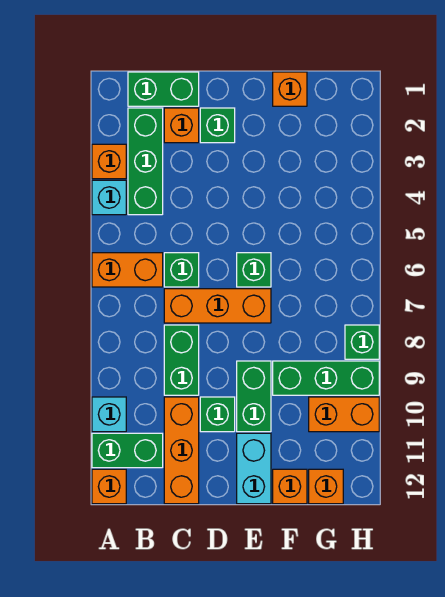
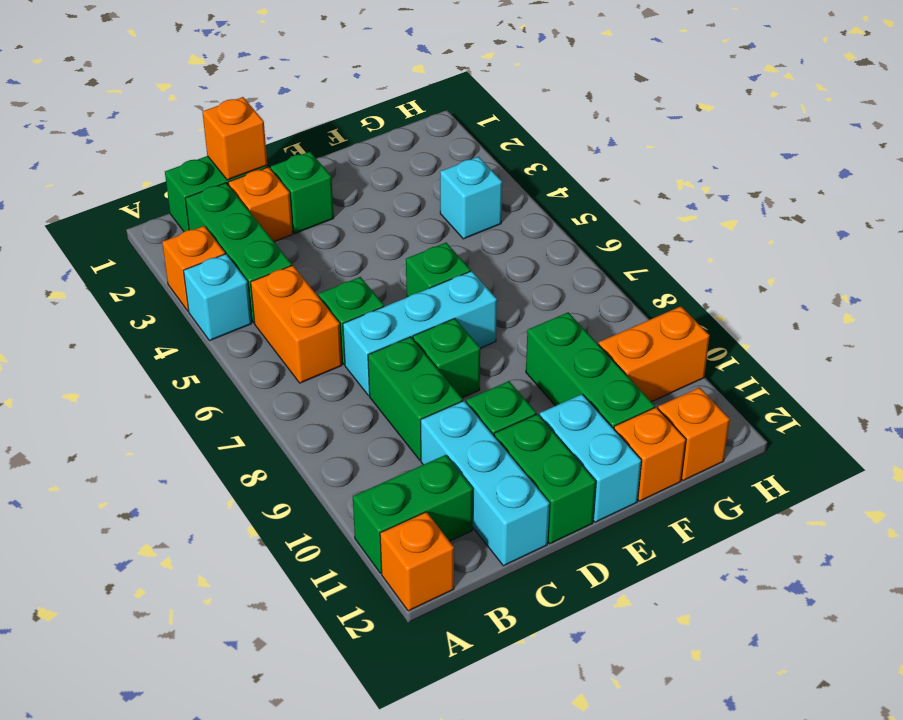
orange 1x2 brick [92,253,163,287] -> orange 1x2 brick turned to [251,265,342,383]
cyan 1x1 brick [92,397,126,432] -> cyan 1x1 brick moved to [440,157,502,239]
orange 1x3 brick [164,289,271,323] -> cyan 1x3 brick [343,271,497,396]
orange 1x3 brick [164,397,199,504] -> cyan 1x3 brick [421,401,550,566]
green 1x2 brick [237,361,271,432] -> green 1x2 brick moved to [494,414,596,544]
orange 1x1 brick [273,72,307,106] -> orange 1x1 brick moved to [202,97,267,180]
green 1x3 brick [273,361,379,395] -> green 1x3 brick turned to [526,312,655,429]
green 1x1 brick [345,325,379,359] -> green 1x1 brick moved to [413,318,480,398]

